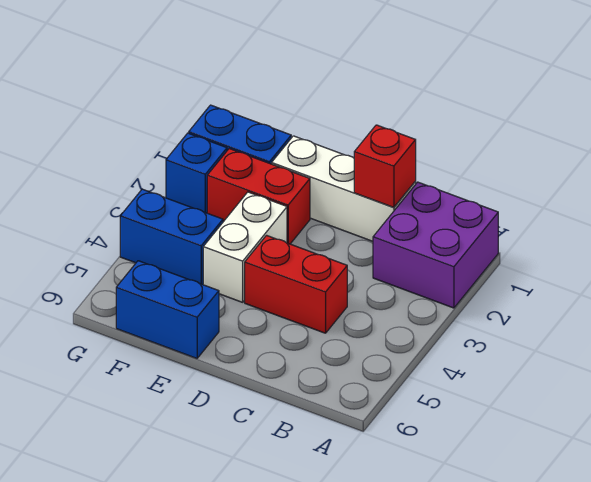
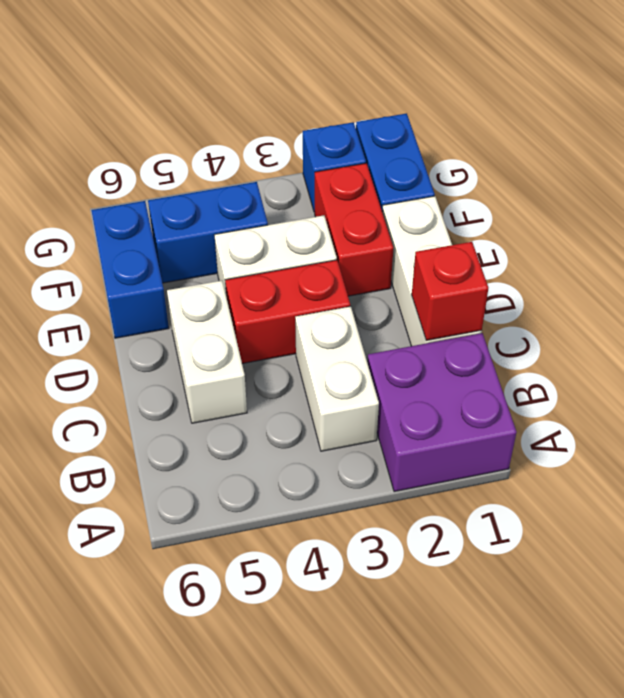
none -> white 1x2 brick [295,306,379,451]
red 1x2 brick [245,235,347,333] -> red 1x2 brick turned to [225,260,350,364]
none -> white 1x2 brick [167,280,247,423]
blue 1x2 brick [120,189,223,285] -> blue 1x2 brick turned to [148,182,268,283]

